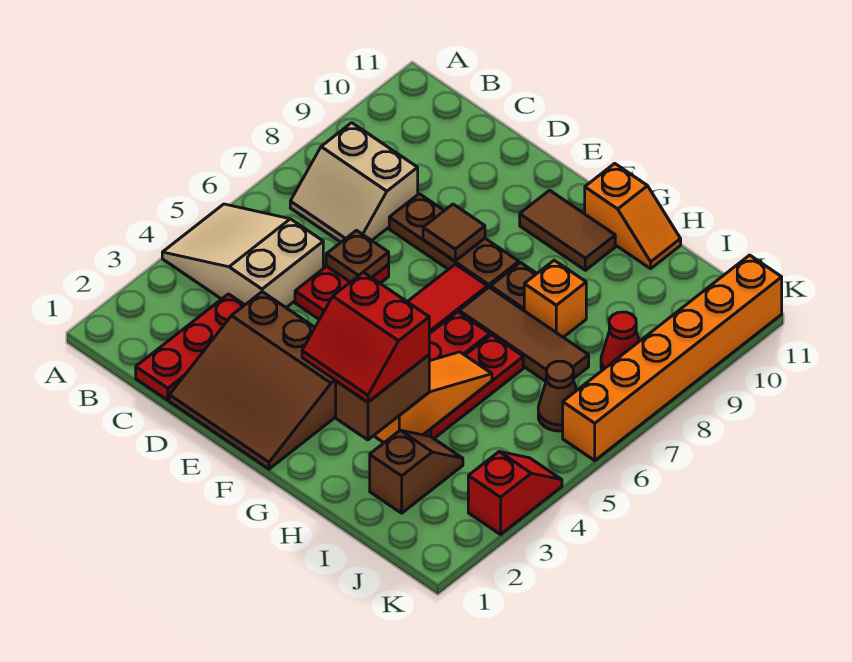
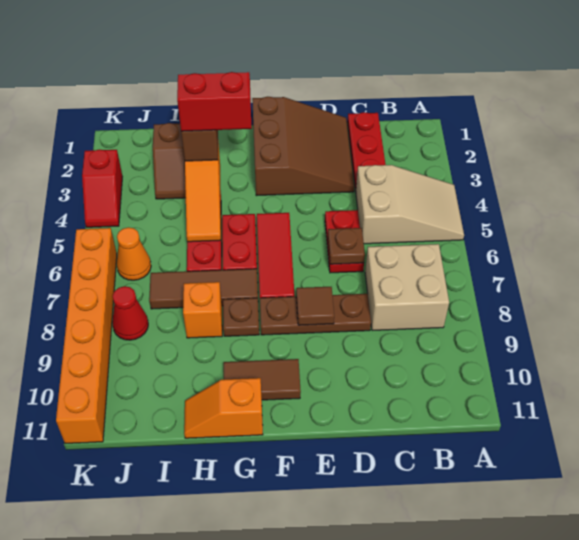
tan 2x2 slope [290,123,418,242] -> tan 2x2 brick [365,244,449,331]
brown 3x3 slope [169,292,336,469] -> brown 3x3 slope turned to [252,97,354,196]
brown 1x1 cone [538,361,577,431] -> orange 1x1 cone [117,227,151,280]

